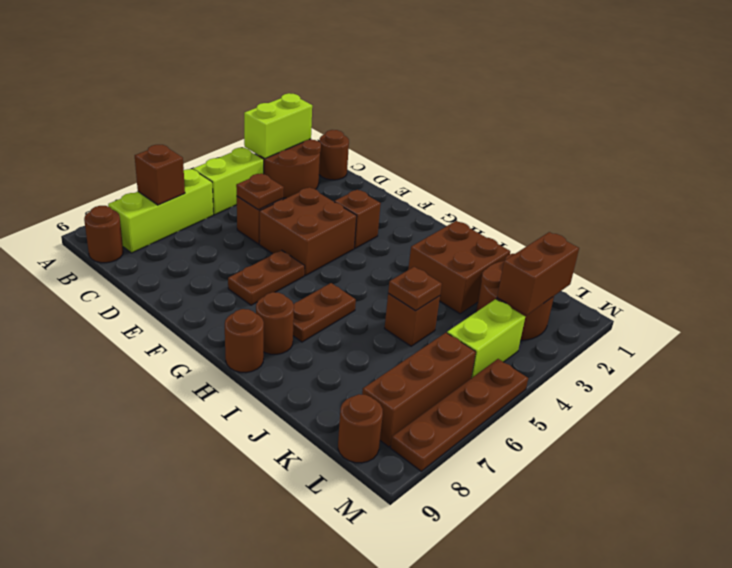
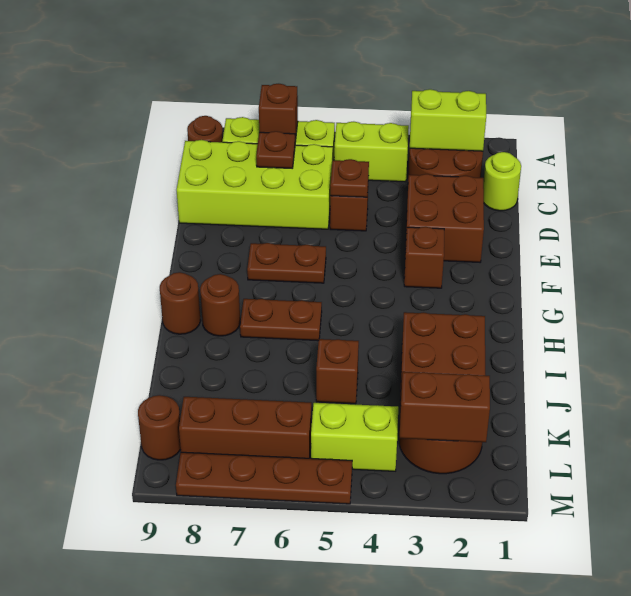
brown 1x1 round brick [319,130,349,180] -> lime 1x1 round brick [483,152,521,211]
none -> lime 2x4 brick [177,140,333,229]
brown 2x2 brick [259,187,357,276] -> brown 2x2 brick moved to [405,174,484,262]
brown 1x1 plate [388,267,442,311] -> brown 1x1 plate moved to [256,131,295,168]

